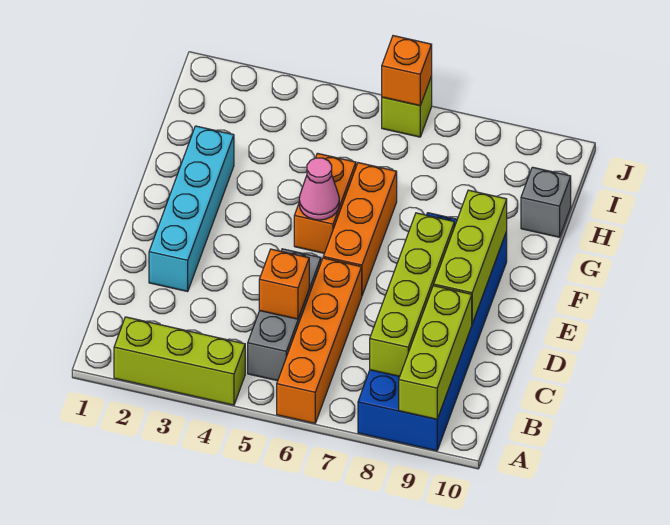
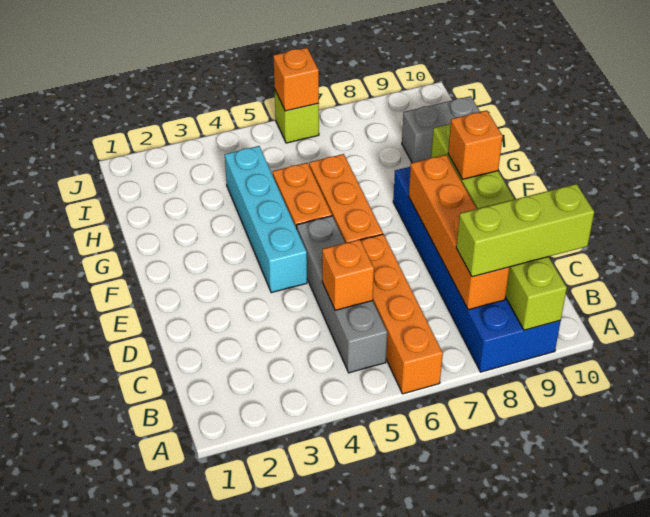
lime 1x3 brick [114,317,245,405] -> lime 1x3 brick moved to [456,184,594,277]
grey 1x3 brick [248,249,321,381] -> grey 1x4 brick [297,216,387,373]
lime 1x4 brick [370,213,454,377] -> orange 1x4 brick [409,155,510,310]
cyan 1x4 brick [149,126,234,291] -> cyan 1x4 brick moved to [225,146,307,293]
none -> orange 1x1 brick [448,111,503,179]
pink 1x1 cone [299,158,339,220] -> none
grey 1x1 brick [521,167,571,237] -> grey 1x2 brick [402,96,480,163]

